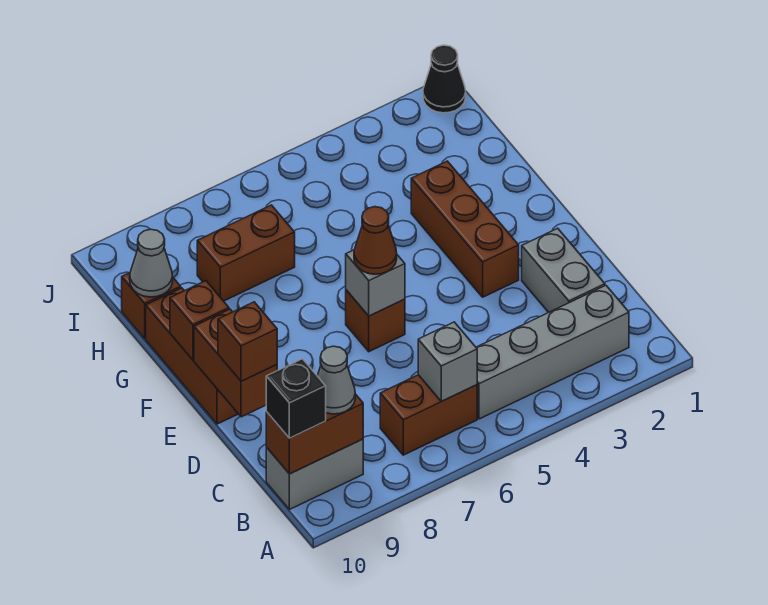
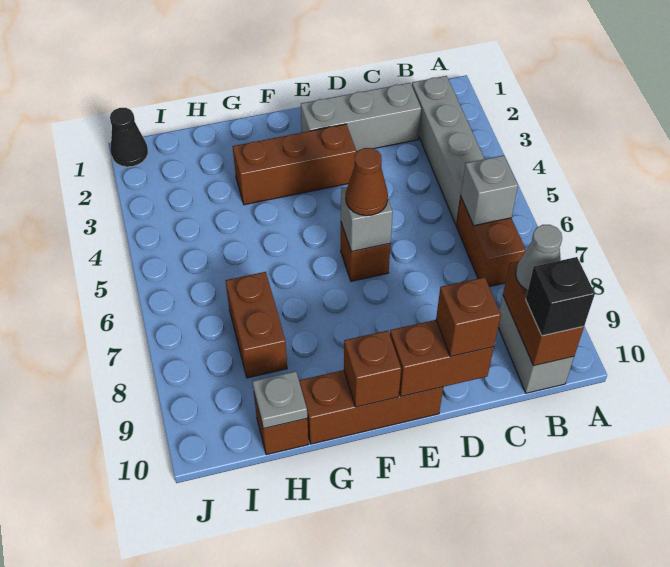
grey 1x2 brick [522,228,605,312] -> grey 1x3 brick [301,83,421,152]
grey 1x1 cone [130,229,173,297] -> grey 1x1 plate [252,371,307,429]

